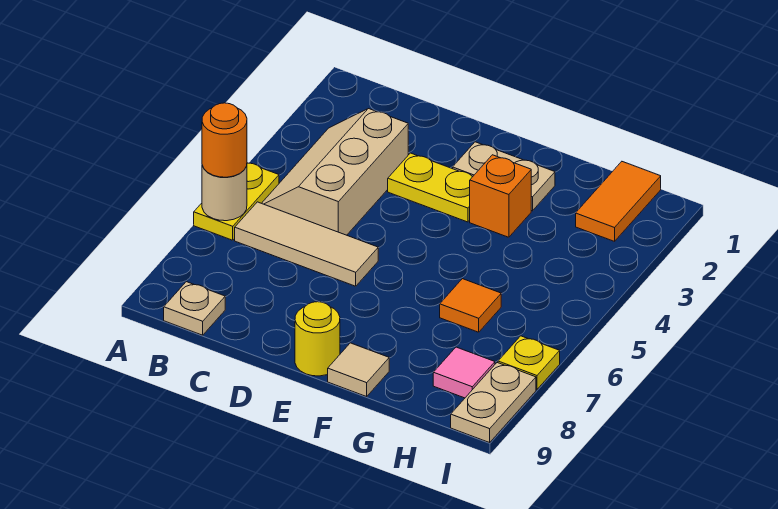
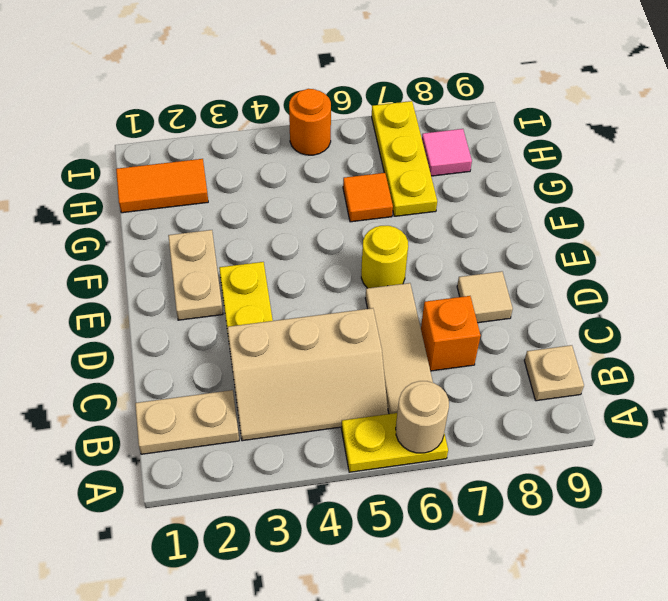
orange 1x1 round brick [202,103,247,177] -> orange 1x1 round brick moved to [289,89,331,155]
yellow 1x1 round brick [295,302,340,376] -> yellow 1x1 round brick moved to [361,226,408,288]
orange 1x1 brick [470,155,531,237] -> orange 1x1 brick moved to [421,296,481,371]
tan 1x1 tile [328,343,389,397] -> tan 1x1 tile moved to [457,271,513,323]
yellow 1x1 plate [498,336,560,389] -> yellow 1x3 plate [372,101,437,216]
tan 1x2 plate [451,363,536,443] -> tan 1x2 plate moved to [135,390,239,454]

